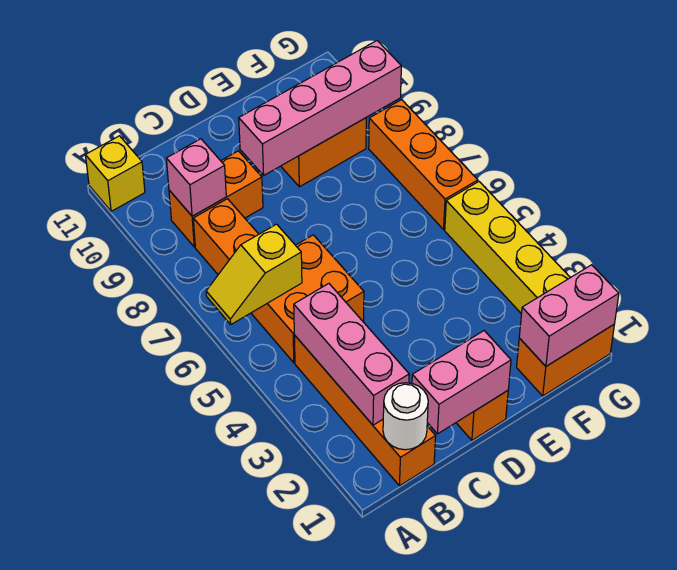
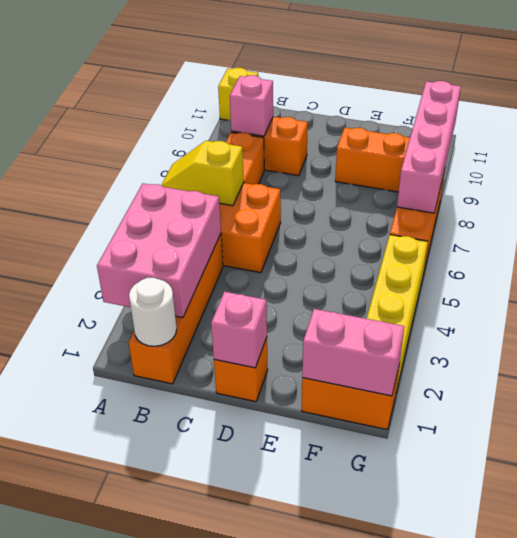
pink 1x3 brick [294,284,409,425] -> pink 2x3 brick [97,183,221,318]
pink 1x2 brick [412,331,511,434] -> pink 1x1 brick [211,292,267,368]
pink 1x4 brick [239,41,401,175] -> pink 1x4 brick turned to [397,81,461,213]

